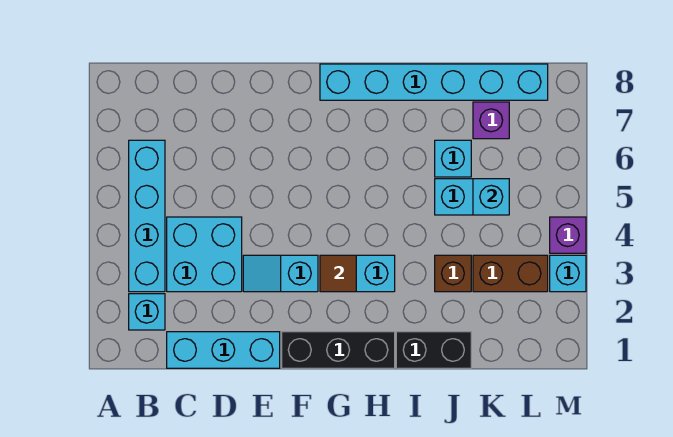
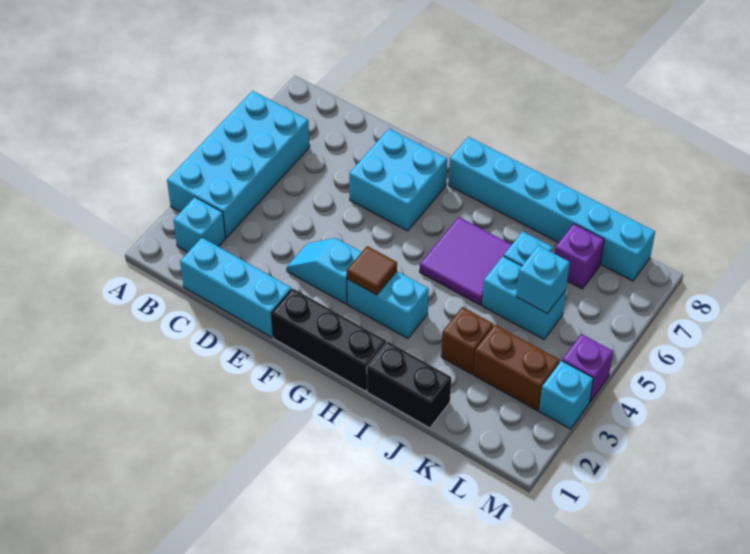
cyan 1x4 brick [129,140,165,292] -> cyan 2x4 brick [167,91,310,238]
cyan 2x2 brick [167,217,242,292] -> cyan 2x2 brick moved to [349,129,447,231]
none -> purple 2x2 tile [420,217,512,305]

